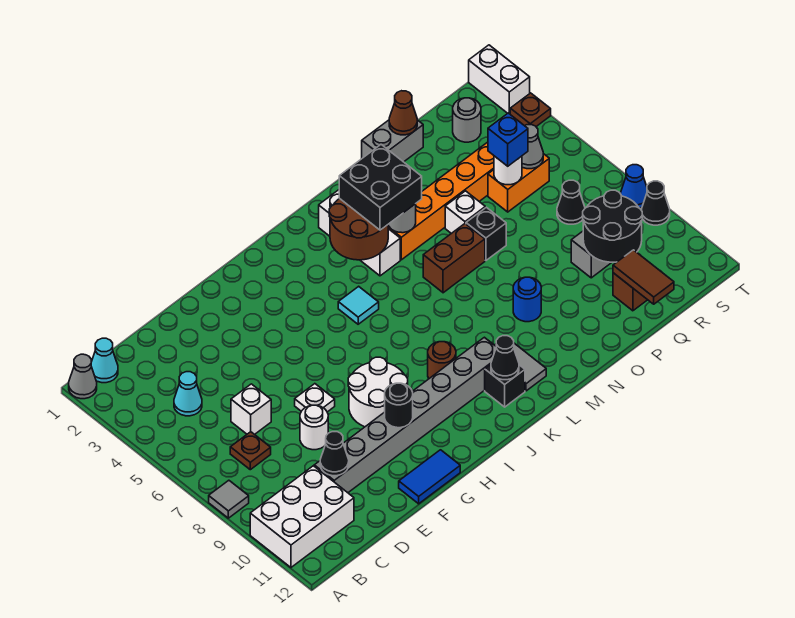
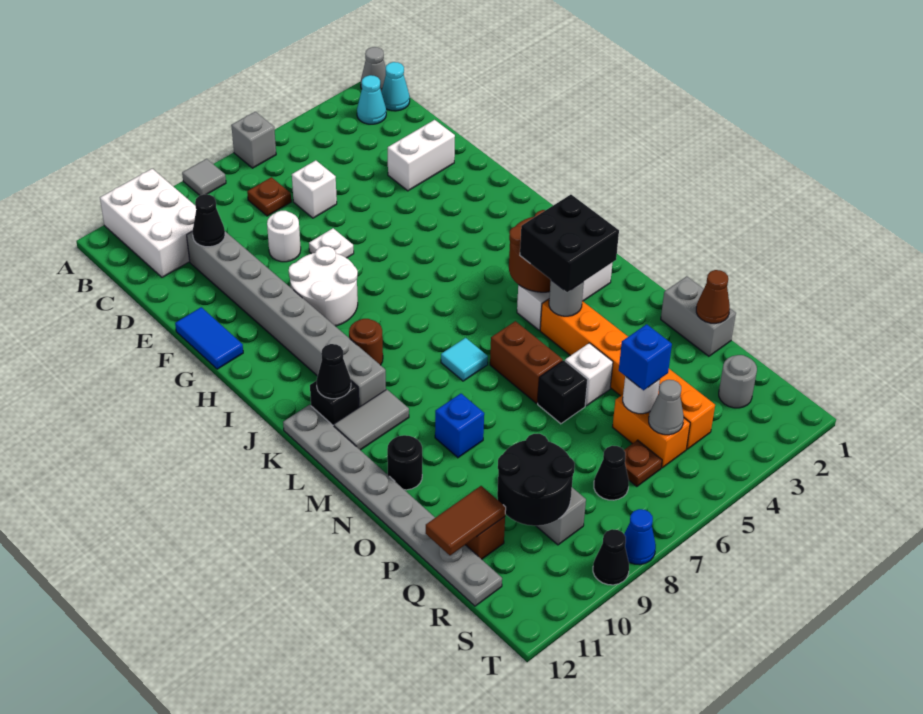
none -> grey 1x1 brick [231,112,276,168]
cyan 1x1 cone [174,372,202,416] -> cyan 1x1 cone moved to [357,75,386,124]
black 1x1 round brick [385,383,413,428] -> black 1x1 round brick moved to [387,435,422,490]
cyan 1x1 tile [338,286,379,324] -> cyan 1x1 tile moved to [441,338,488,381]
none -> grey 1x8 plate [283,405,502,606]
blue 1x1 round brick [513,277,541,322] -> blue 1x1 brick [435,394,484,458]
white 1x2 brick [469,45,530,114] -> white 1x2 brick moved to [388,120,455,191]
brown 1x1 plate [510,93,551,126] -> brown 1x1 plate moved to [624,440,662,487]

